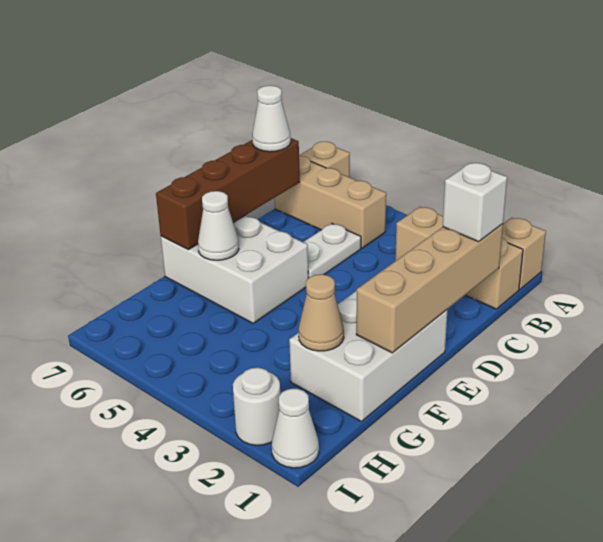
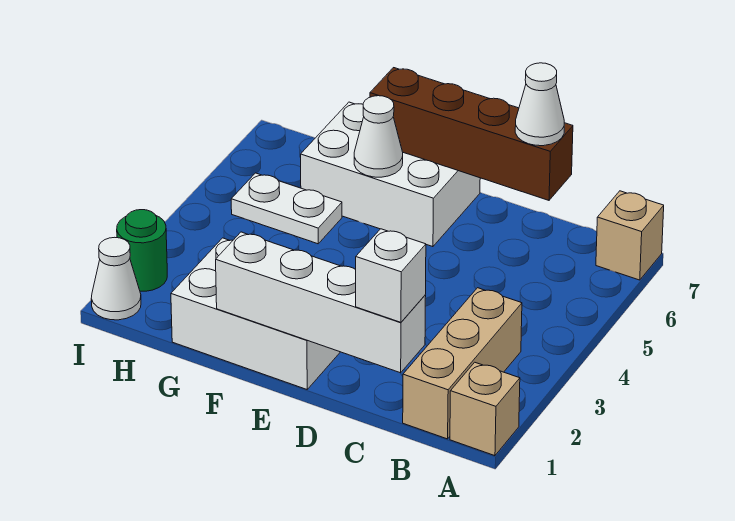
tan 1x3 brick [275,156,386,248] -> none
tan 1x4 brick [356,224,503,353] -> white 1x4 brick [216,232,426,373]
white 1x2 plate [304,223,361,277] -> white 1x2 plate moved to [231,173,342,244]
white 2x3 brick [161,215,309,323] -> white 2x3 brick turned to [301,102,480,247]
tan 1x1 cone [298,274,344,351] -> none
white 1x1 round brick [233,368,280,445] -> green 1x1 round brick [117,210,167,291]

